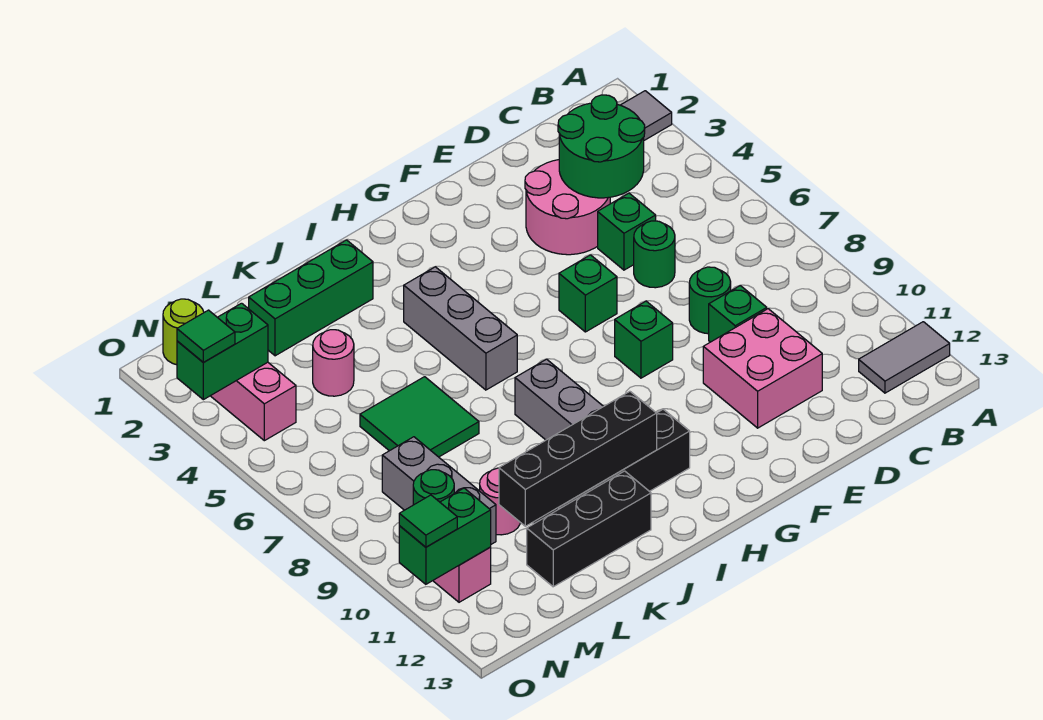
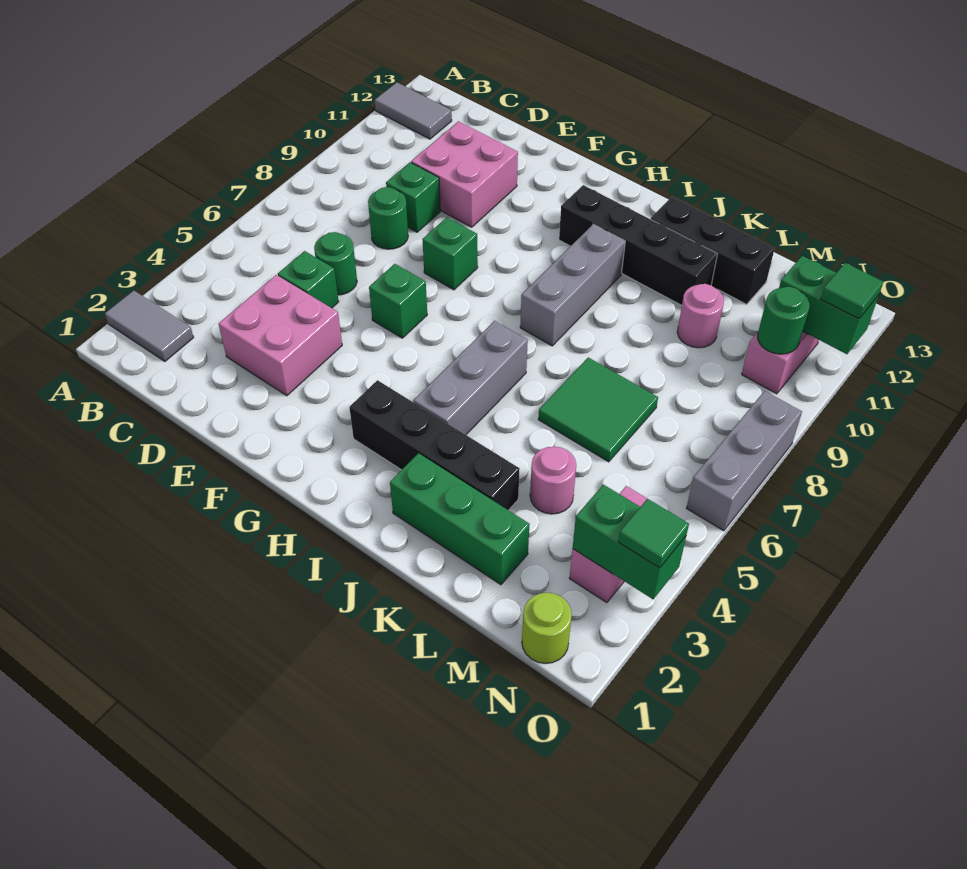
green 2x2 round brick [558,95,645,198] -> none
pink 2x2 round brick [525,160,610,255] -> pink 2x2 brick [219,275,342,396]
black 1x4 brick [499,391,657,526] -> black 1x4 brick moved to [349,380,520,510]
grey 1x3 brick [382,437,496,544] -> grey 1x3 brick moved to [687,391,802,531]

